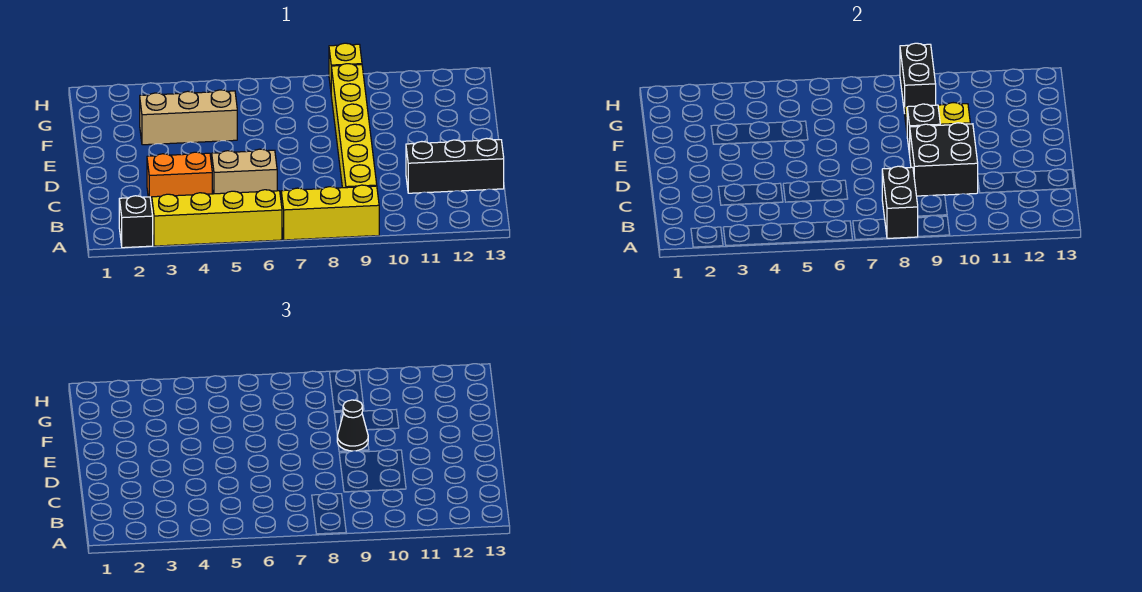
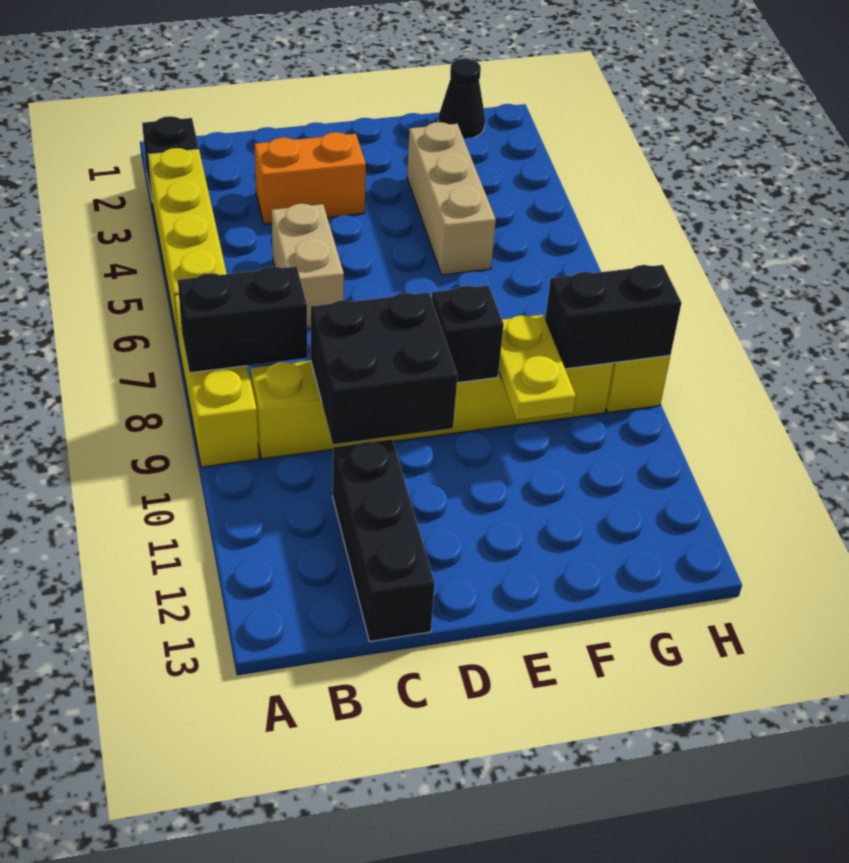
orange 1x2 brick [147,152,212,205] -> orange 1x2 brick turned to [254,132,366,224]
black 1x1 cone [337,400,368,451] -> black 1x1 cone moved to [438,59,485,139]

